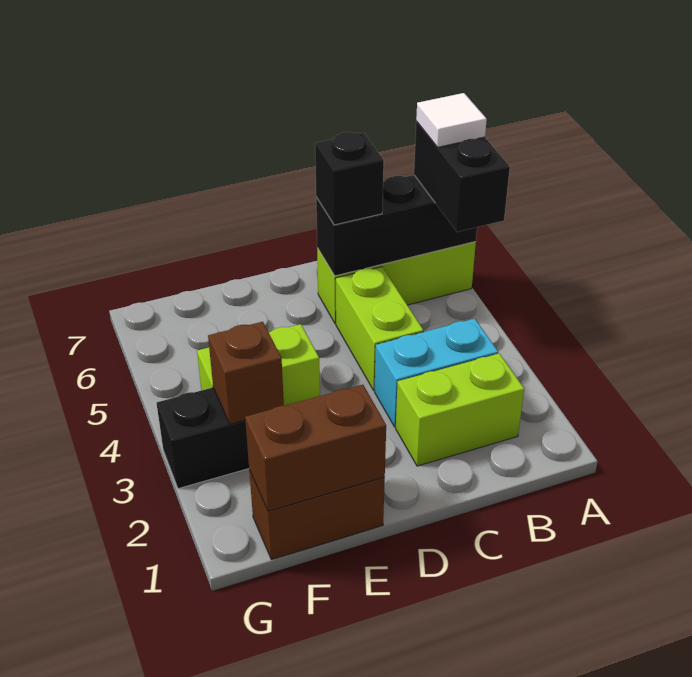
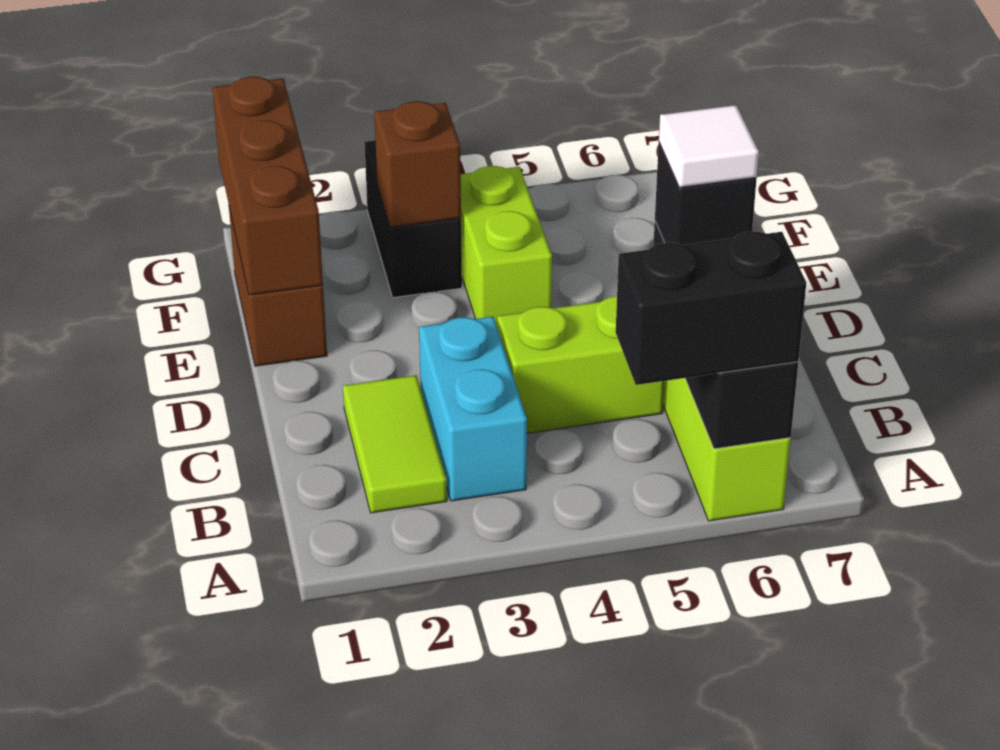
white 1x1 tile [416,93,487,147] -> white 1x1 tile moved to [659,105,759,188]
lime 1x2 brick [396,353,524,466] -> lime 1x2 tile [343,375,447,513]
brown 1x2 brick [245,385,386,511] -> brown 1x3 brick [212,77,323,295]

